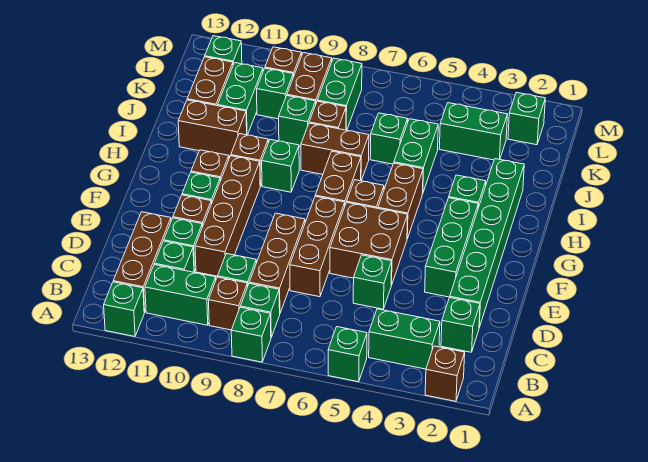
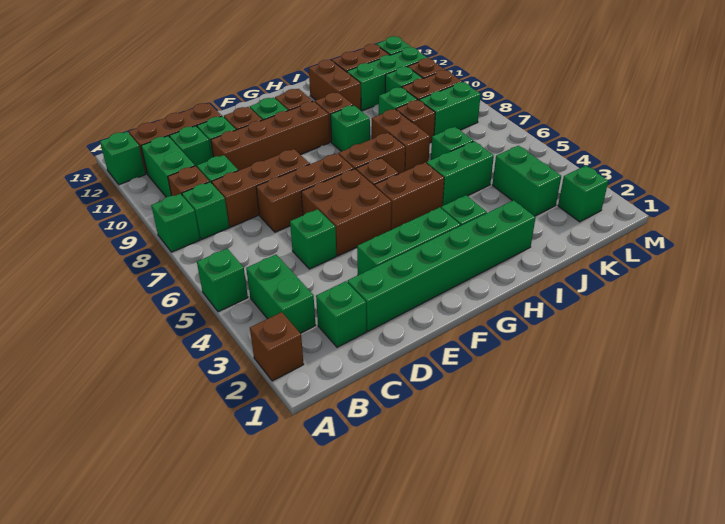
green 1x2 brick [218,63,263,135] -> green 1x3 brick [347,47,428,111]

